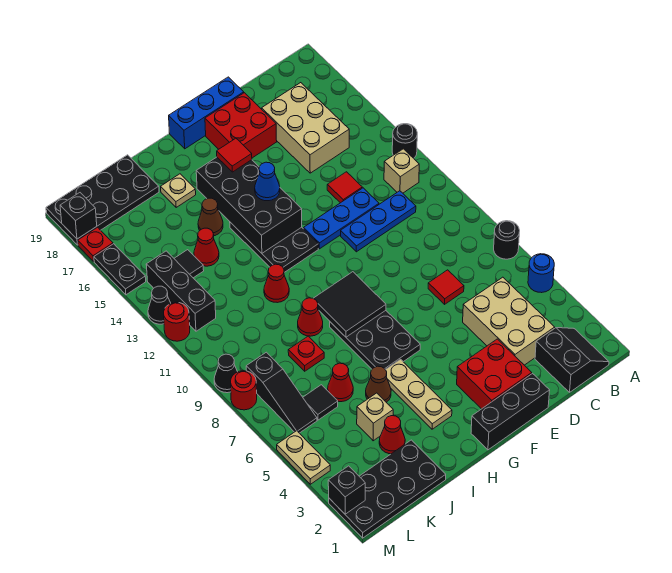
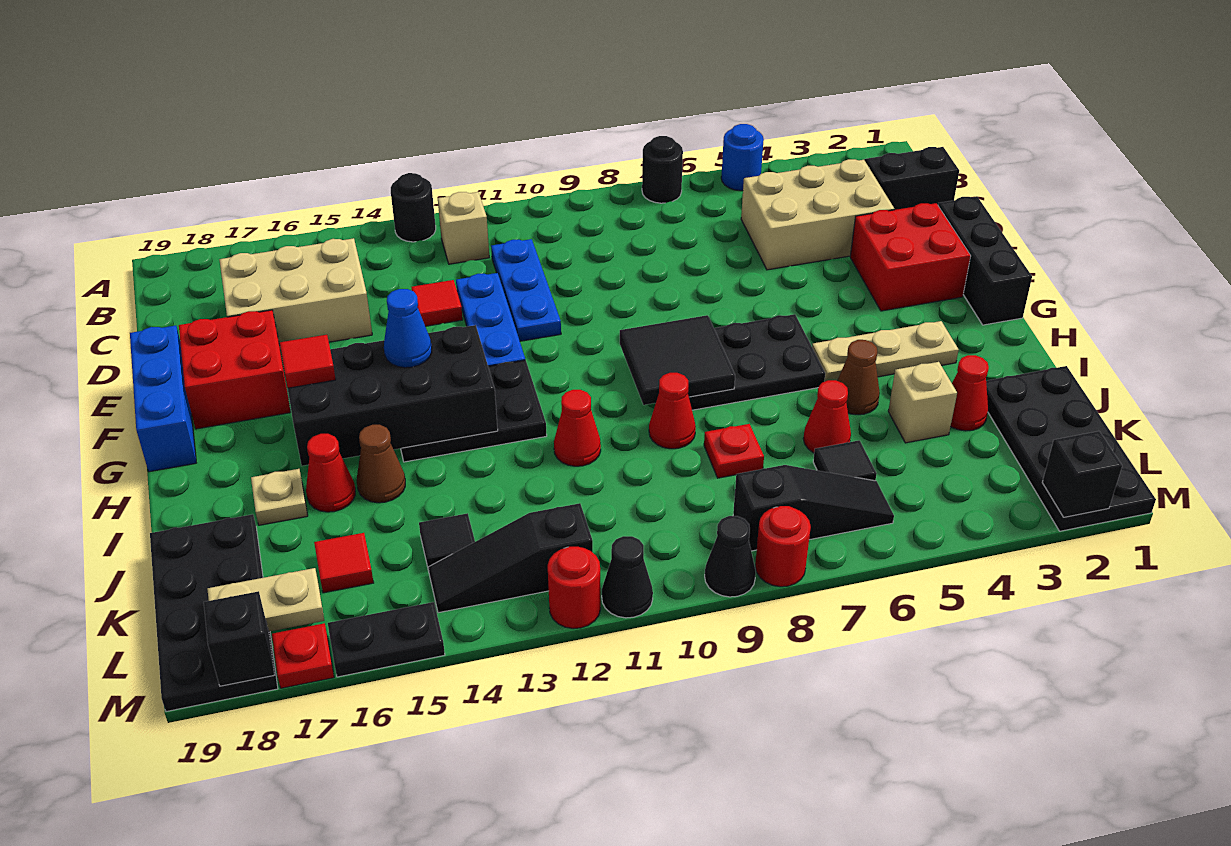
red 1x1 tile [428,270,464,304] -> red 1x1 tile moved to [314,533,374,593]
red 1x1 cone [194,228,219,266] -> red 1x1 cone moved to [306,434,355,512]
black 1x3 brick [146,251,216,331] -> black 1x3 slope [428,503,593,613]
tan 1x2 plate [277,431,330,484] -> tan 1x2 plate moved to [207,568,324,632]
black 1x1 cone [148,286,171,324] -> black 1x1 cone moved to [602,536,653,618]

